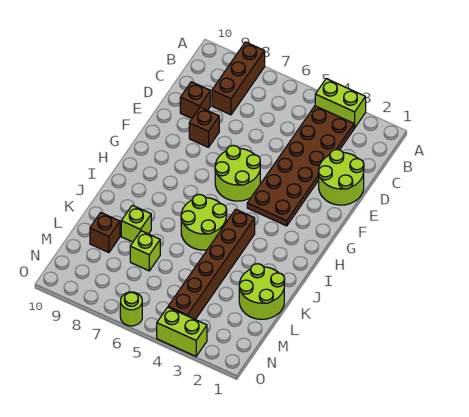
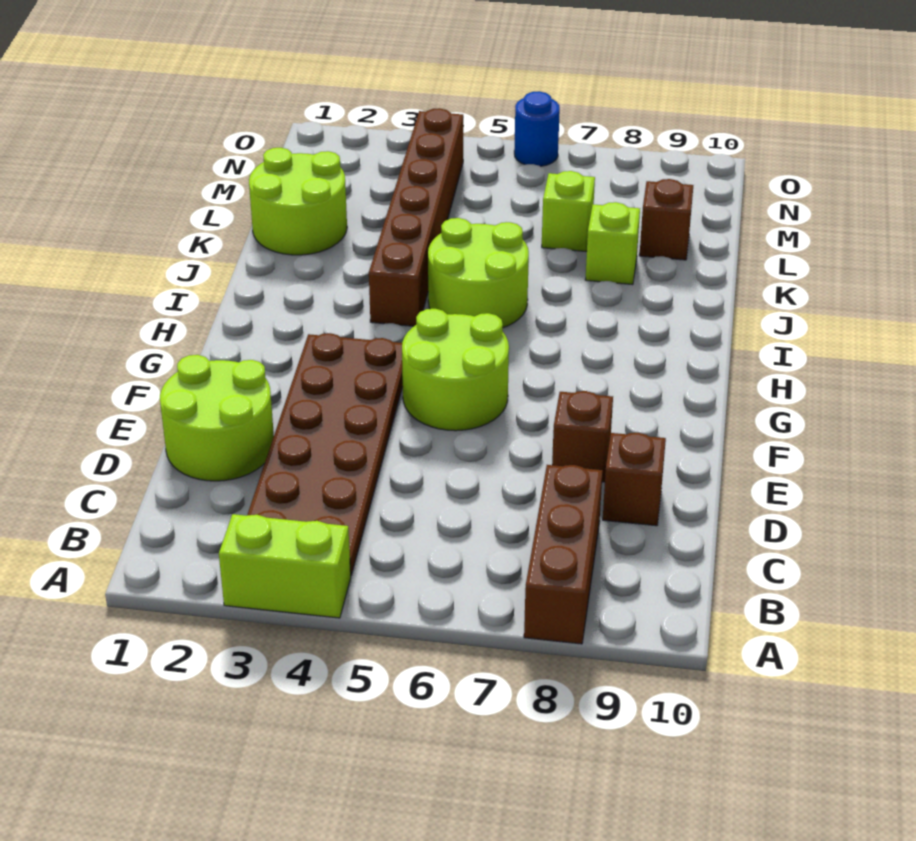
lime 1x2 brick [157,307,207,356] -> none
lime 1x1 round brick [120,292,142,326] -> blue 1x1 round brick [514,91,560,166]

